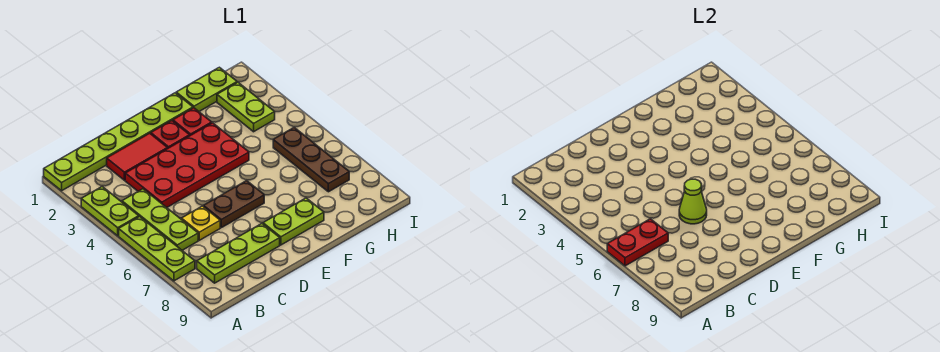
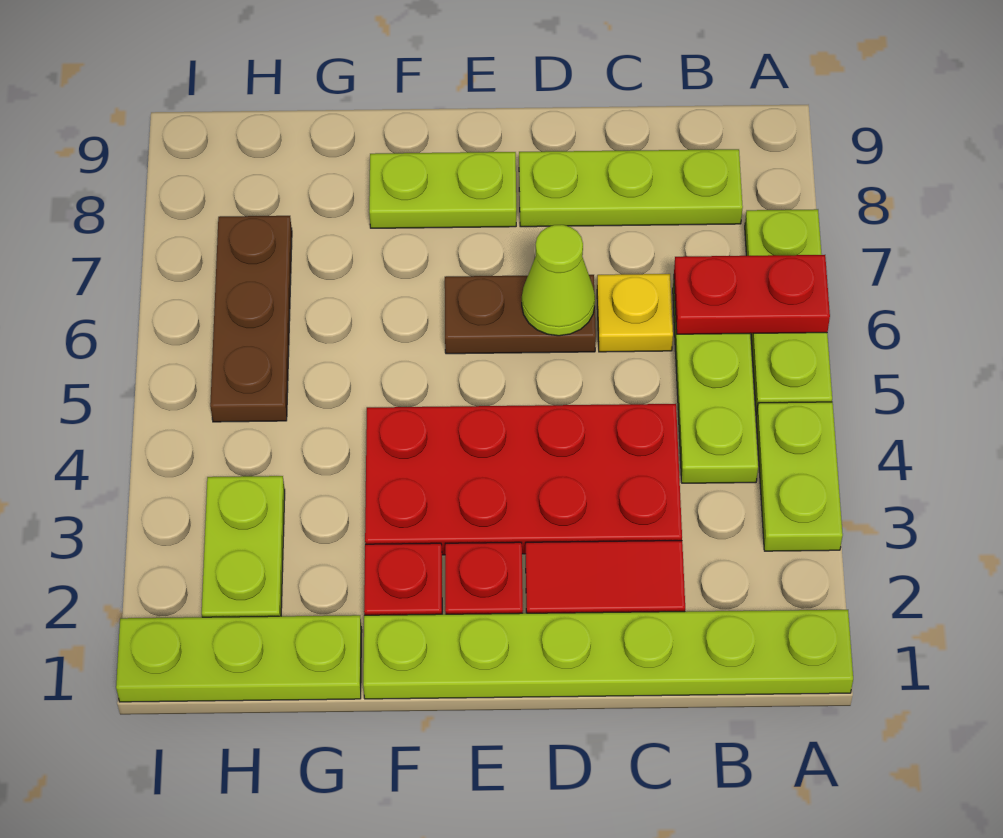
lime 1x2 plate [176,67,237,111] -> lime 1x3 plate [116,615,362,702]

